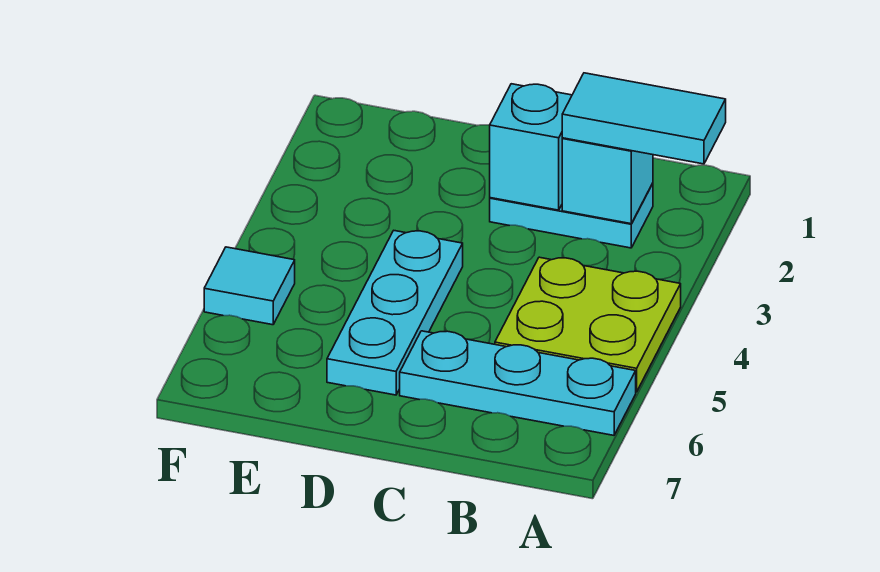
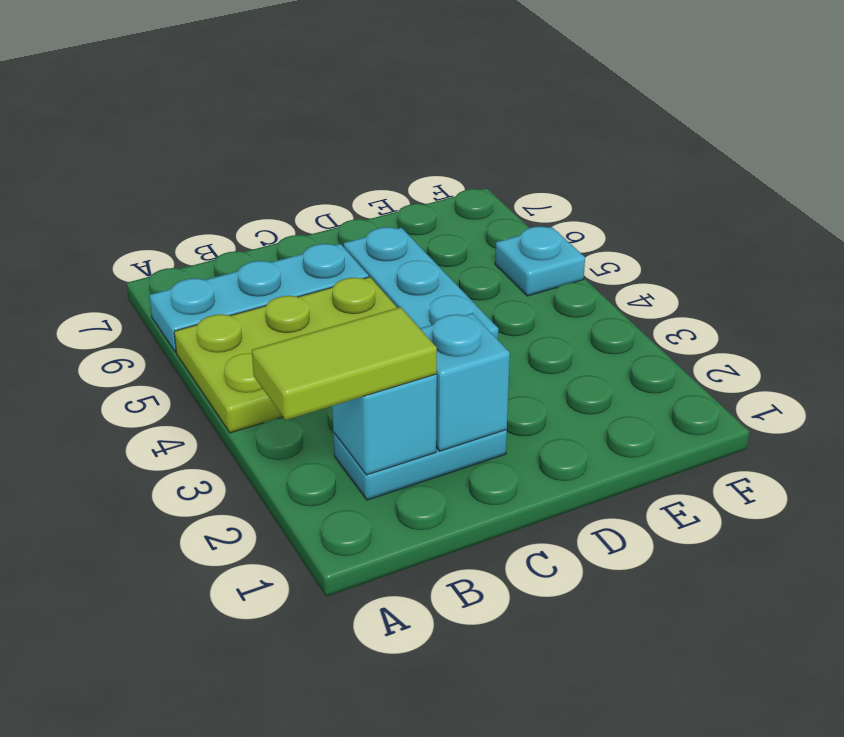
cyan 1x2 tile [562,73,726,164] -> lime 1x2 tile [252,307,437,420]
lime 2x2 plate [495,257,681,392] -> lime 2x3 plate [174,277,397,433]
cyan 1x1 tile [204,247,295,325] -> cyan 1x1 plate [495,226,585,296]

